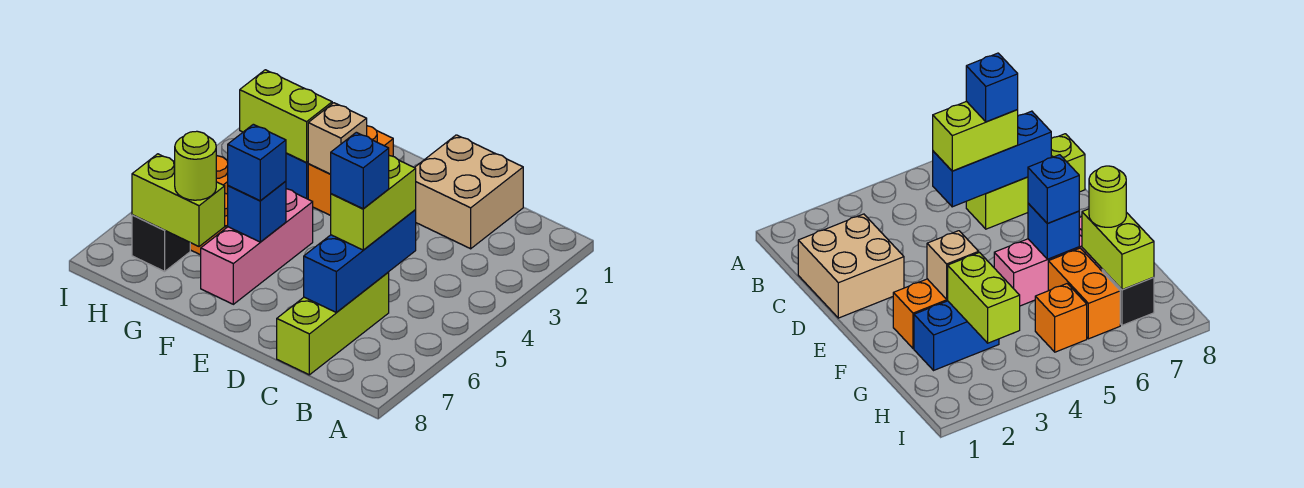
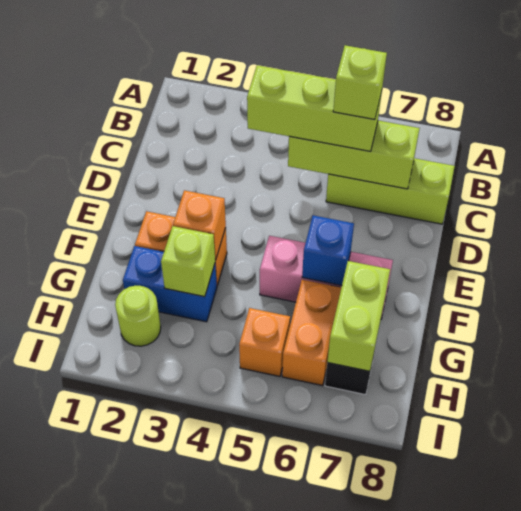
tan 2x2 brick [415,135,523,249] -> none
blue 1x3 brick [304,210,416,313] -> lime 1x3 brick [288,120,420,189]
lime 1x2 brick [331,156,416,250] -> lime 1x3 brick [247,65,382,151]
blue 1x1 brick [330,132,389,209] -> lime 1x1 brick [333,45,387,120]
tan 1x1 brick [308,103,367,174] -> orange 1x1 brick [173,190,226,260]
blue 1x1 brick [228,124,286,201] -> none
lime 1x2 brick [240,70,332,162] -> lime 1x1 brick [161,226,215,297]
lime 1x1 round brick [175,131,216,200] -> lime 1x1 round brick moved to [115,286,161,346]

